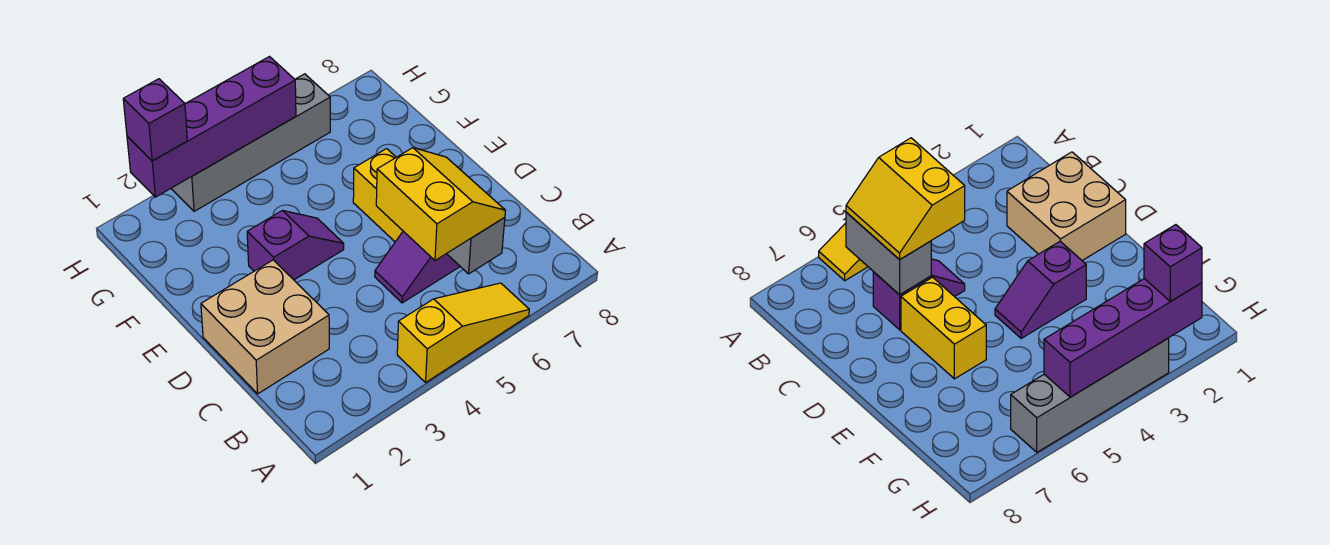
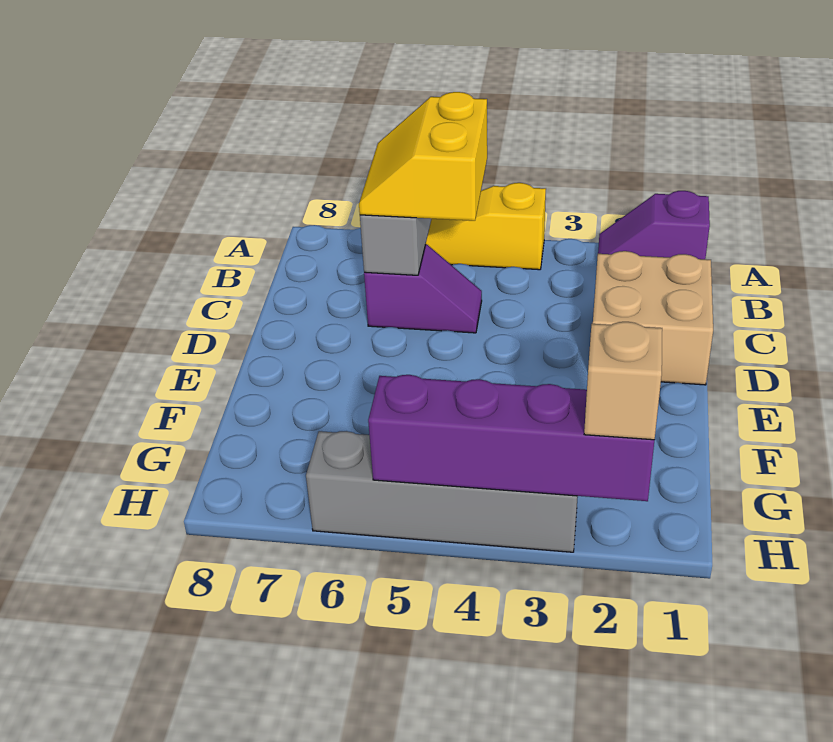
yellow 1x2 brick [353,149,403,242] -> none
purple 1x2 slope [247,210,344,280] -> purple 1x2 slope moved to [598,191,710,259]
purple 1x1 brick [123,79,187,161] -> tan 1x1 brick [584,322,662,440]

